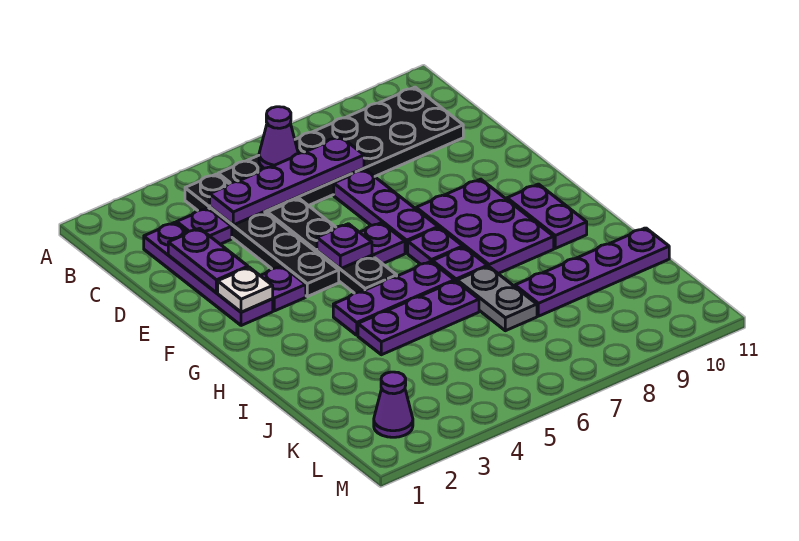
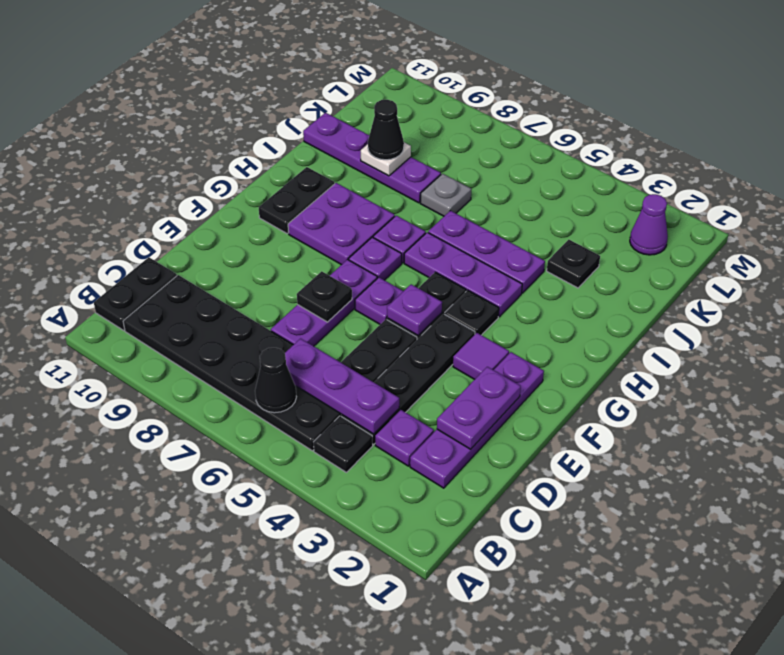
purple 1x1 cone [259,107,298,168] -> black 1x1 cone [255,348,296,413]
none -> black 1x2 plate [94,257,177,330]
purple 1x4 plate [210,137,364,225] -> purple 1x3 plate [285,339,399,434]
none -> black 1x1 plate [297,271,352,322]
white 1x1 plate [218,267,273,312] -> white 1x1 plate moved to [361,142,411,176]
purple 1x1 plate [260,266,306,311] -> purple 1x1 tile [453,333,509,379]
purple 2x3 plate [416,179,554,273] -> purple 2x2 plate [288,183,395,265]
none -> black 1x1 plate [445,290,499,335]
purple 1x2 plate [507,184,587,248] -> black 1x2 plate [259,167,335,233]
grey 1x2 plate [457,266,537,331] -> grey 1x1 plate [420,174,472,216]
none -> black 1x1 plate [547,240,600,288]
none -> black 1x1 cone [368,100,404,160]

